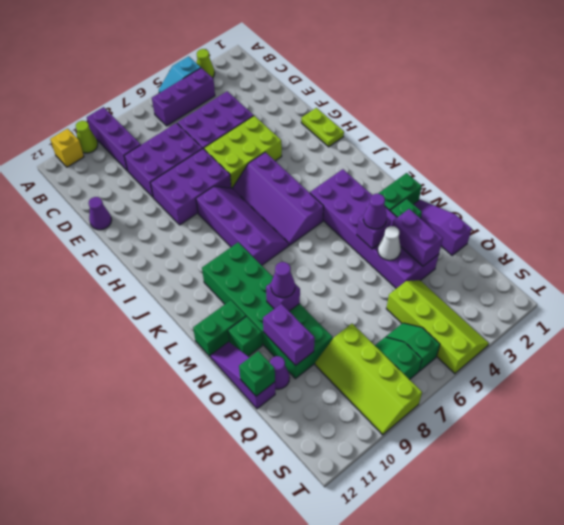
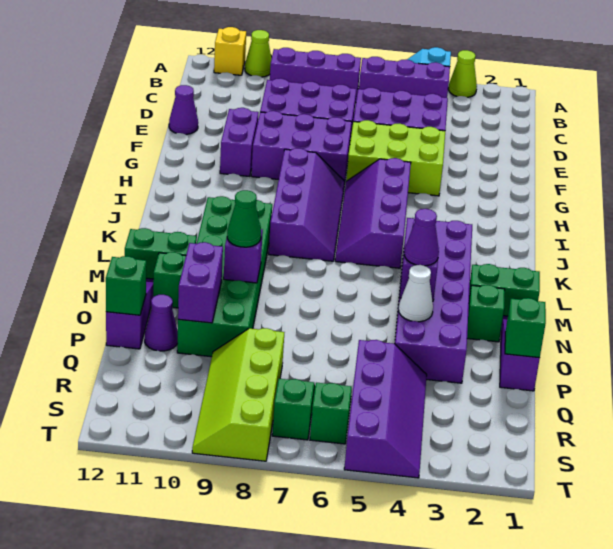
purple 1x3 brick [87,107,141,171] -> purple 1x3 brick turned to [270,48,361,103]
lime 1x2 plate [301,108,344,147] -> none
purple 1x1 cone [271,262,295,298] -> green 1x1 cone [227,190,261,247]
purple 1x2 brick [392,209,443,266] -> purple 1x2 brick moved to [220,108,259,176]
none -> green 1x1 brick [505,298,546,358]
lime 2x4 slope [386,280,489,374] -> purple 2x4 slope [344,340,427,478]

